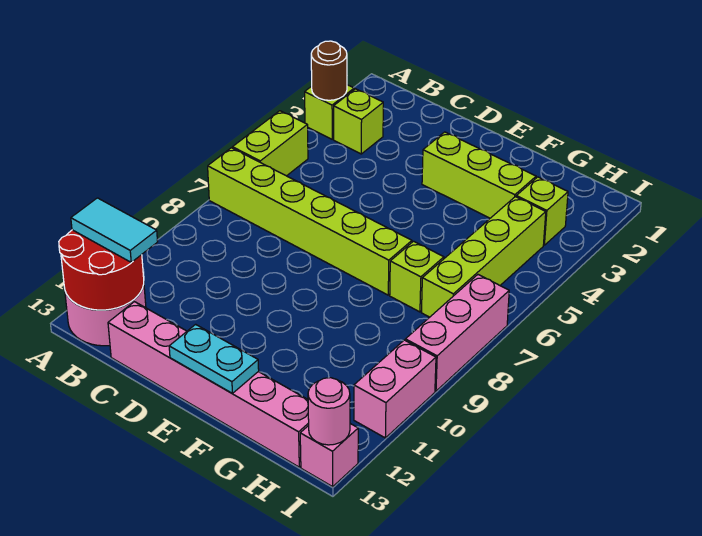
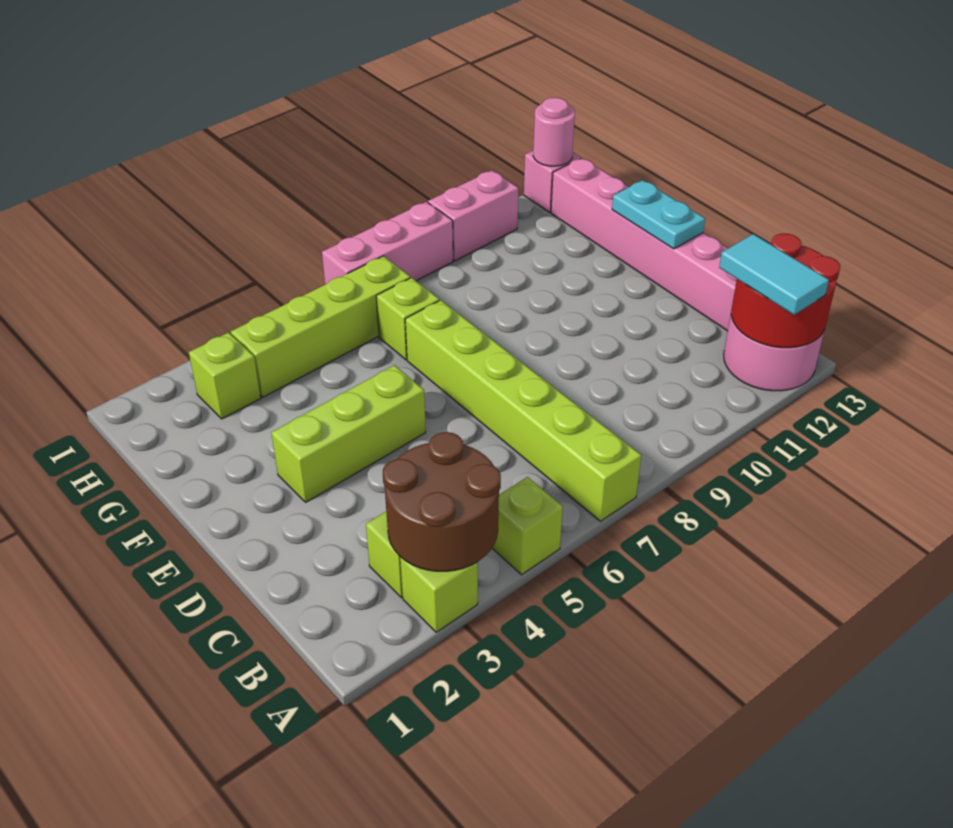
brown 1x1 round brick [311,41,347,100] -> brown 2x2 round brick [383,432,501,571]
lime 1x2 brick [233,111,308,176] -> lime 1x1 brick [492,477,563,575]
lime 1x3 brick [422,132,536,218] -> lime 1x3 brick turned to [271,365,426,502]

